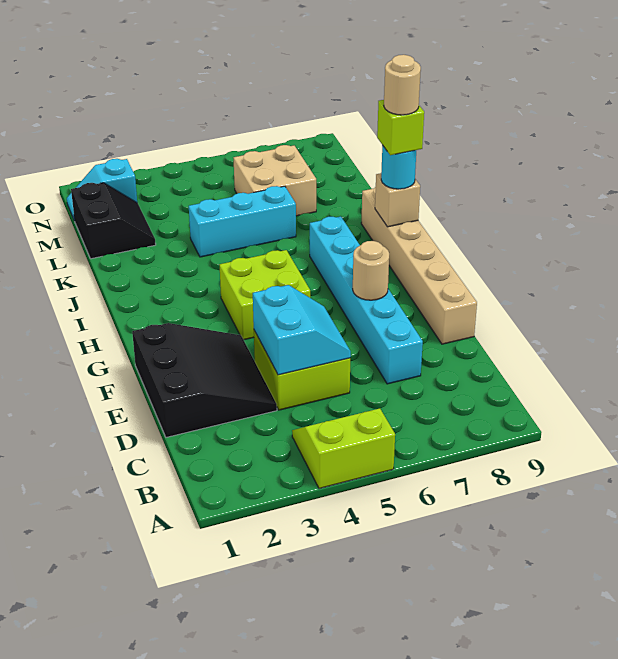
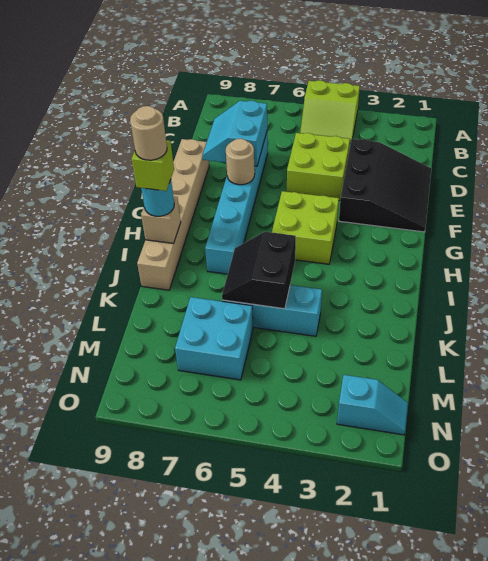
black 3x3 slope [132,323,277,437] -> black 3x3 slope turned to [339,139,431,232]
cyan 2x2 slope [253,285,351,375] -> cyan 2x2 slope moved to [202,101,267,166]
black 2x2 slope [71,183,156,259] -> black 2x2 slope moved to [222,232,296,309]
tan 2x2 brick [234,145,316,216] -> cyan 2x2 brick [175,297,253,380]

